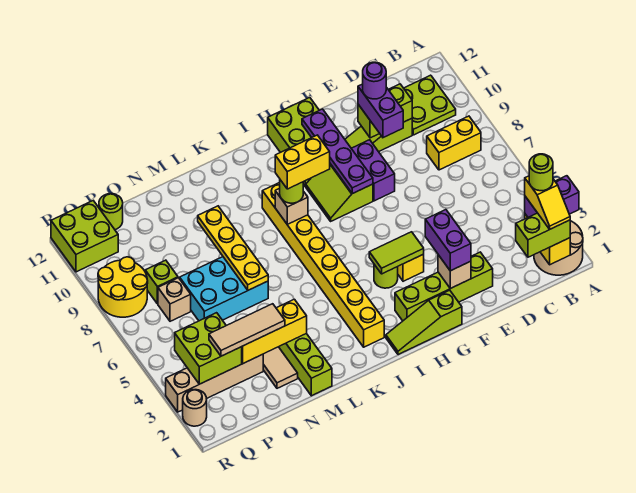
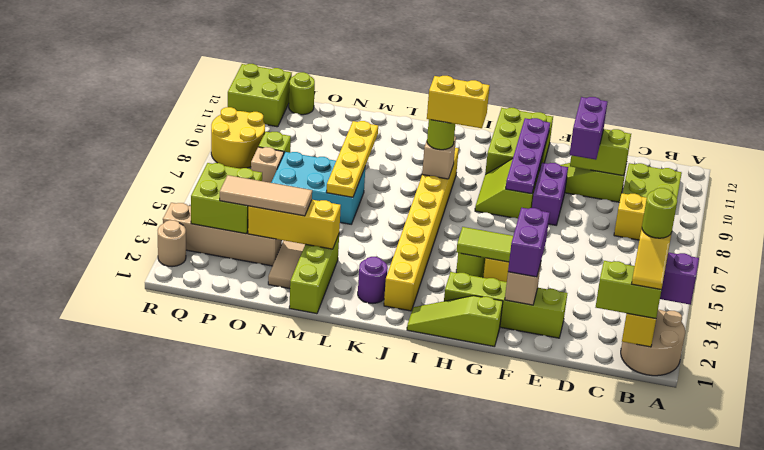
purple 1x1 round brick [363,62,386,99] -> purple 1x1 round brick moved to [358,257,388,303]

